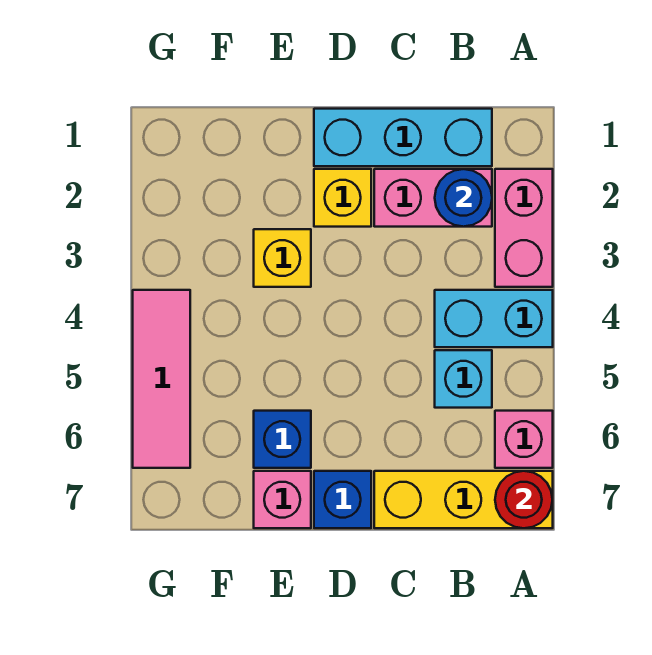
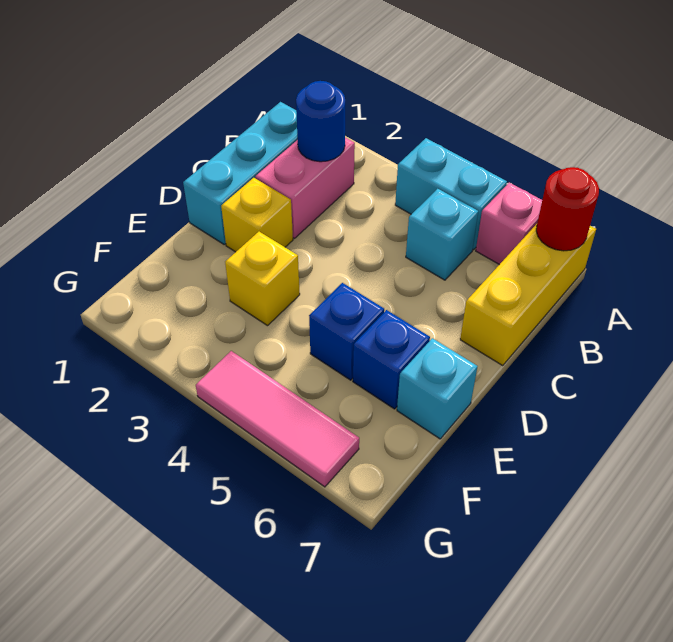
pink 1x2 brick [495,169,553,287] -> none
cyan 1x2 brick [435,290,553,347] -> cyan 1x2 brick turned to [395,138,507,250]
blue 1x1 brick [314,471,371,528] -> blue 1x1 brick moved to [309,283,384,380]
pink 1x1 brick [254,471,311,528] -> cyan 1x1 brick [397,338,477,439]

